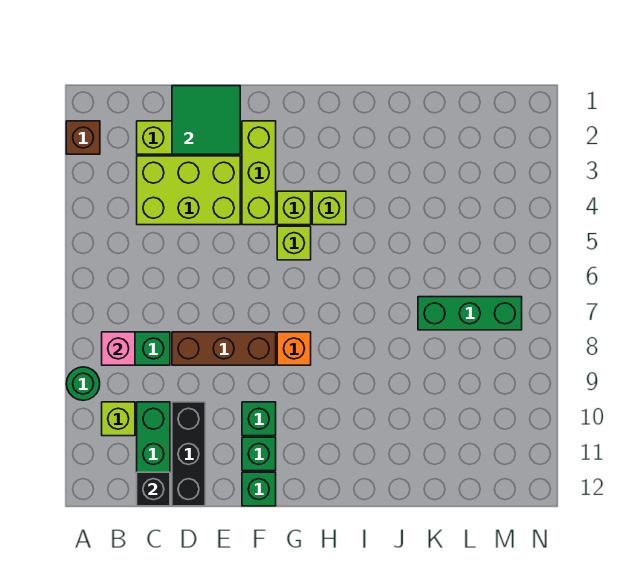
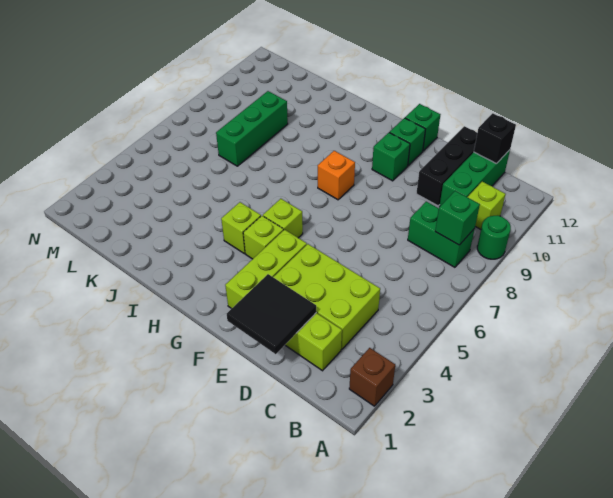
pink 1x1 brick [102,332,135,365] -> green 1x1 brick [435,191,480,245]
green 2x2 tile [172,86,240,154] -> black 2x2 tile [227,274,316,354]
brown 1x3 brick [172,332,276,365] -> none
green 1x3 brick [418,297,522,330] -> green 1x3 brick turned to [216,91,288,166]

